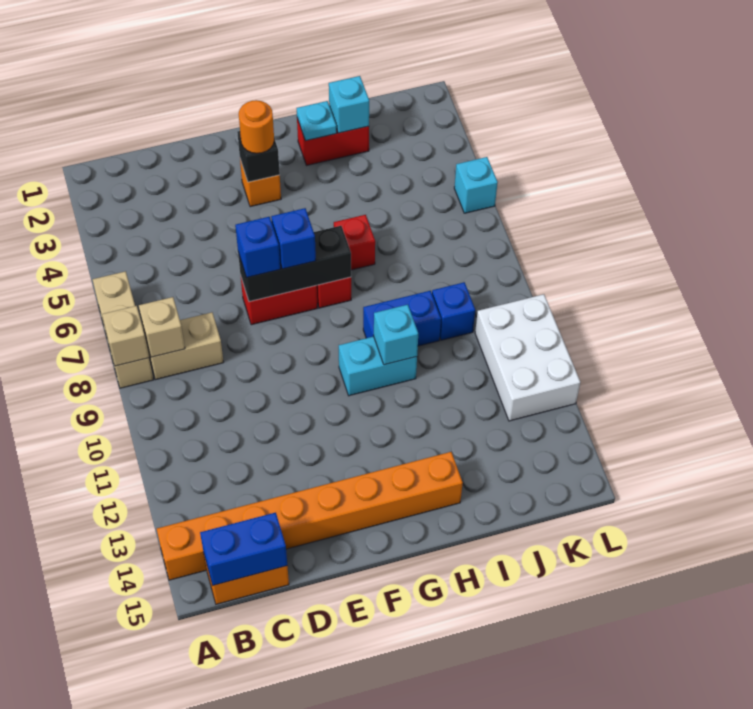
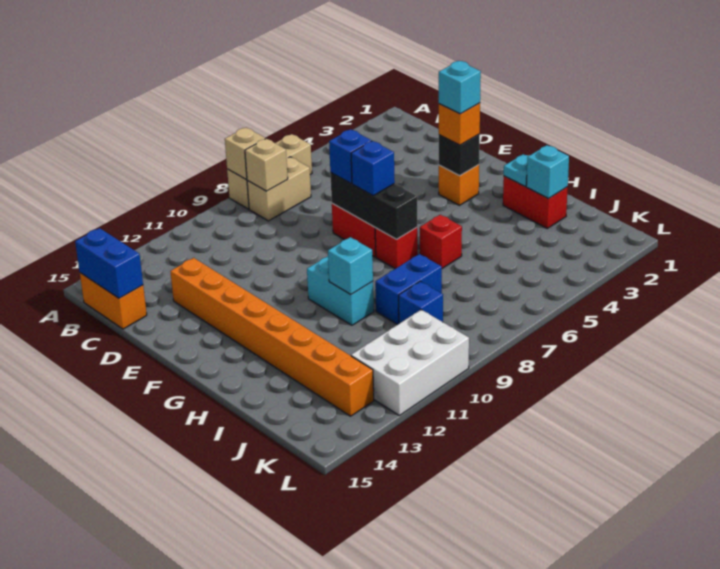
orange 1x8 brick [157,452,463,580] -> orange 1x8 brick moved to [170,258,374,416]
tan 1x2 brick [145,312,224,380] -> tan 1x2 brick turned to [247,157,311,221]
orange 1x1 round brick [239,100,274,153] -> orange 1x1 brick [439,103,480,145]
blue 1x2 brick [363,291,441,346] -> blue 1x2 brick turned to [375,254,442,325]
cyan 1x1 brick [454,157,498,213] -> cyan 1x1 brick moved to [439,61,481,114]

